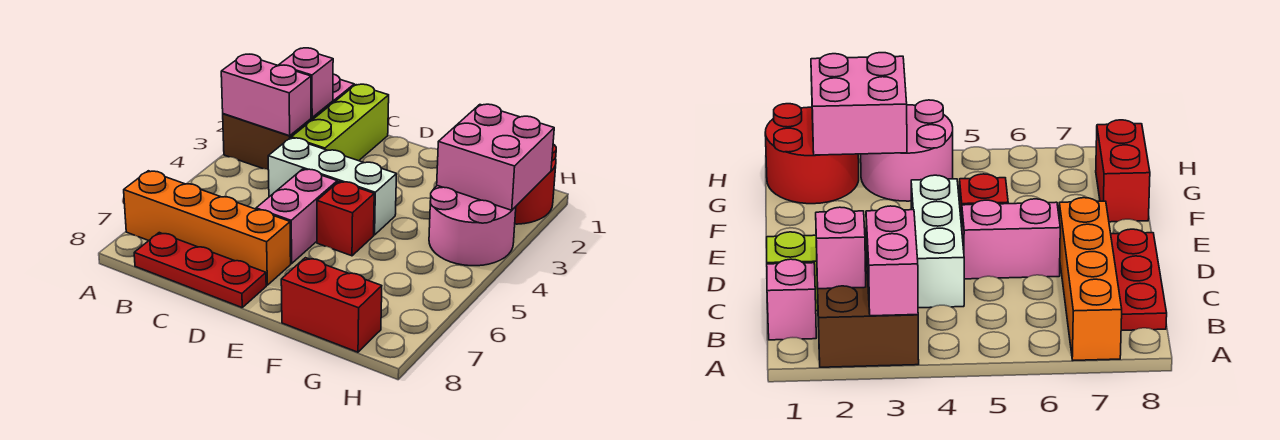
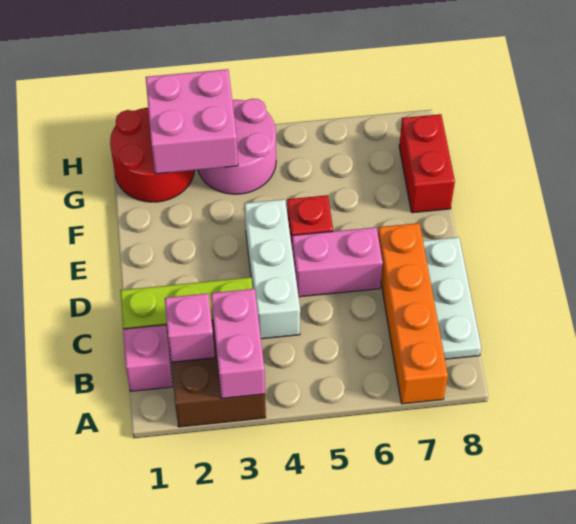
red 1x3 plate [134,233,266,307] -> white 1x3 plate [423,237,481,359]

